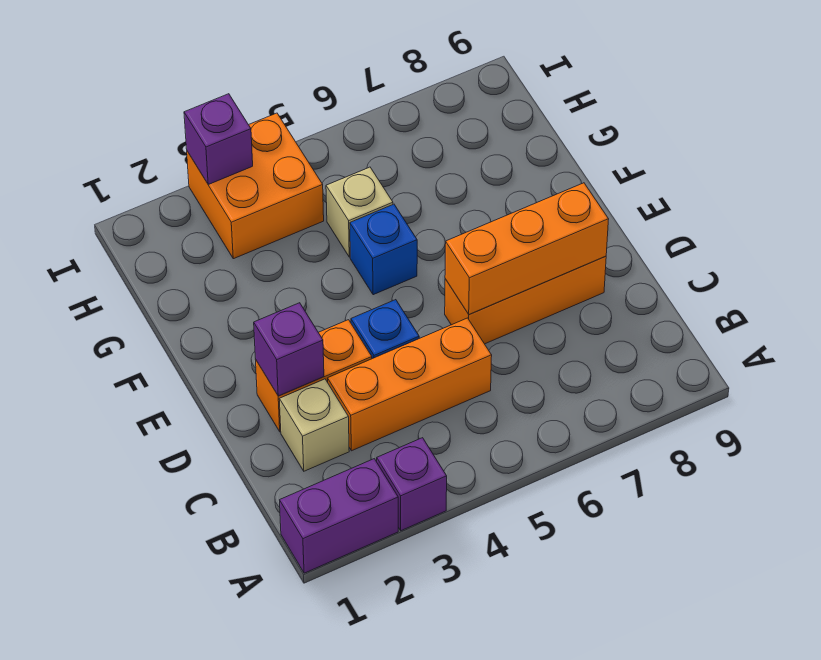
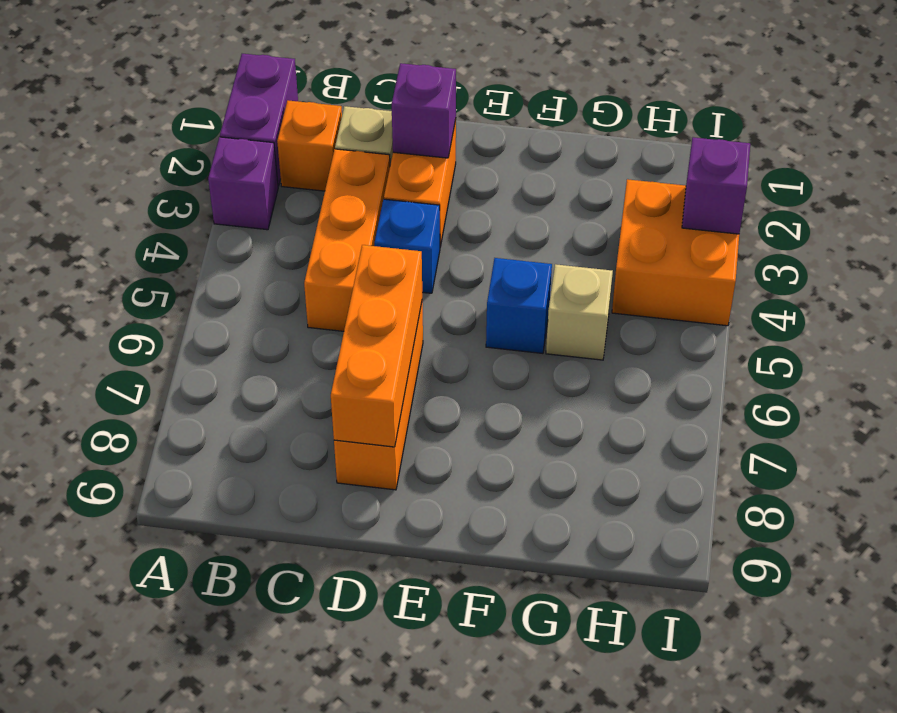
none -> orange 1x1 brick [277,100,342,191]

